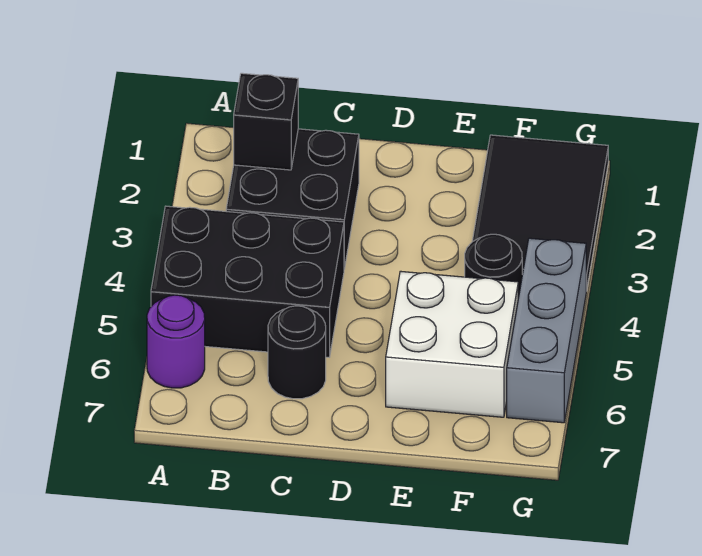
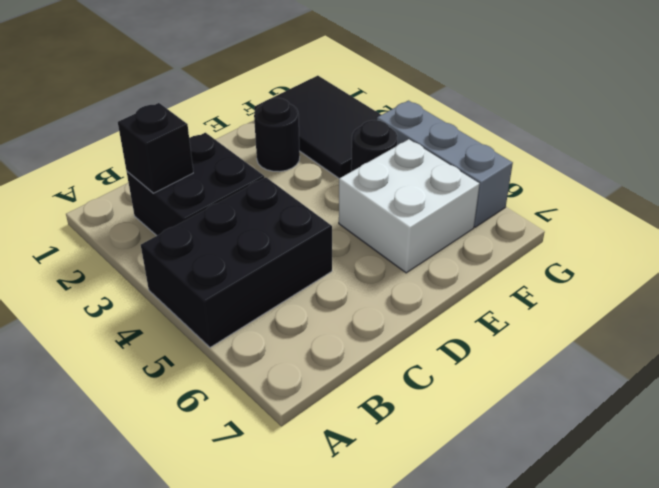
purple 1x1 round brick [147,295,205,388] -> none
black 1x1 round brick [268,306,326,399] -> black 1x1 round brick moved to [254,98,300,172]

